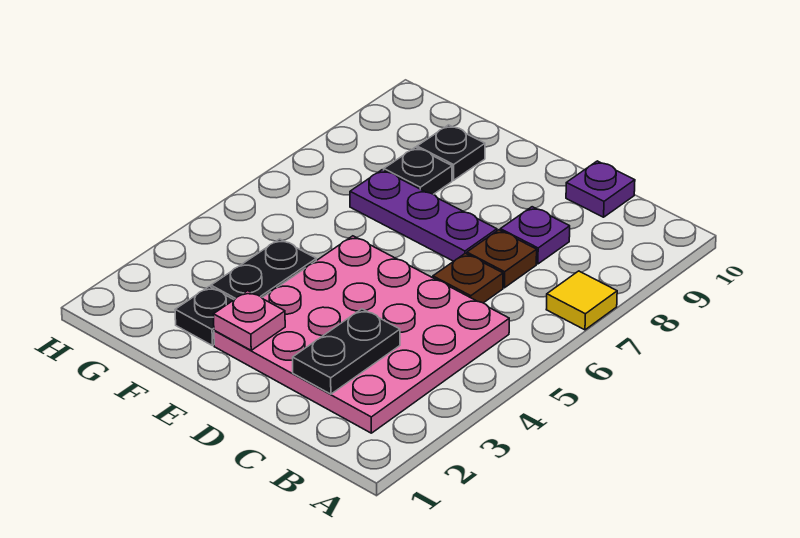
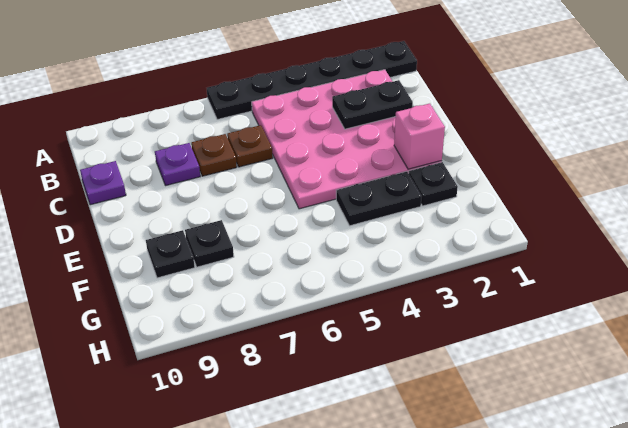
none -> black 1x6 plate [207,41,417,119]
yellow 1x1 tile [546,271,617,330] -> none
purple 1x3 plate [350,170,497,261] -> none
pink 1x1 plate [214,291,285,350] -> pink 1x1 brick [394,104,445,169]

